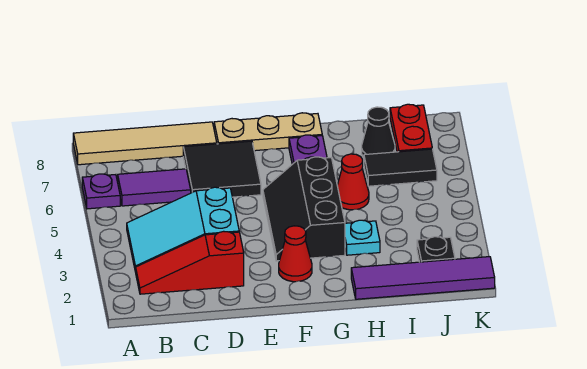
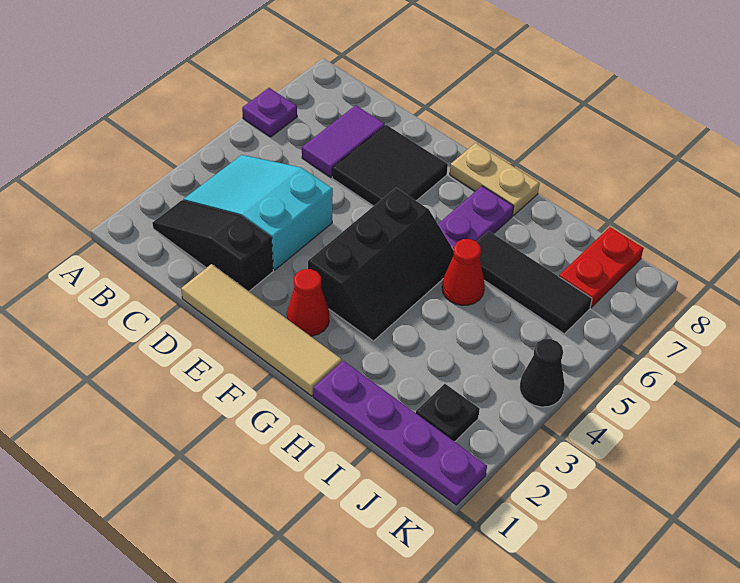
tan 1x4 tile [73,122,217,165] -> tan 1x4 tile moved to [181,264,342,396]
red 1x3 slope [136,231,244,294] -> black 1x3 slope [152,200,273,291]
purple 1x2 tile [118,169,191,206] -> purple 1x2 tile turned to [302,105,385,177]
tan 1x3 plate [214,113,322,151] -> tan 1x2 plate [450,143,540,216]
black 2x3 slope [263,157,345,261] -> black 2x3 slope turned to [308,188,454,341]
purple 1x4 tile [351,257,495,299] -> purple 1x4 plate [313,361,487,505]
cyan 1x1 plate [345,220,380,255] -> none
black 1x2 tile [364,149,437,186] -> black 1x3 tile [477,231,592,334]
black 1x1 cone [362,107,395,157] -> black 1x1 cone moved to [520,339,565,407]

